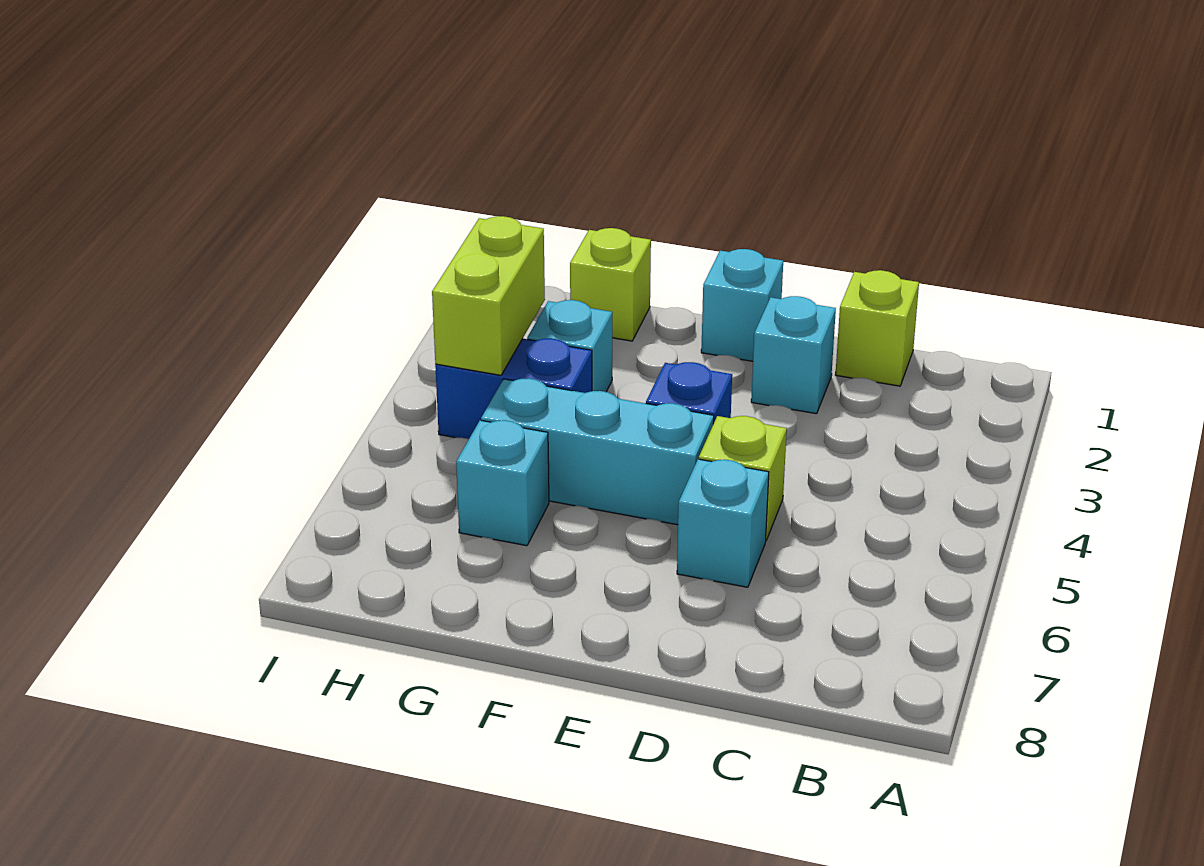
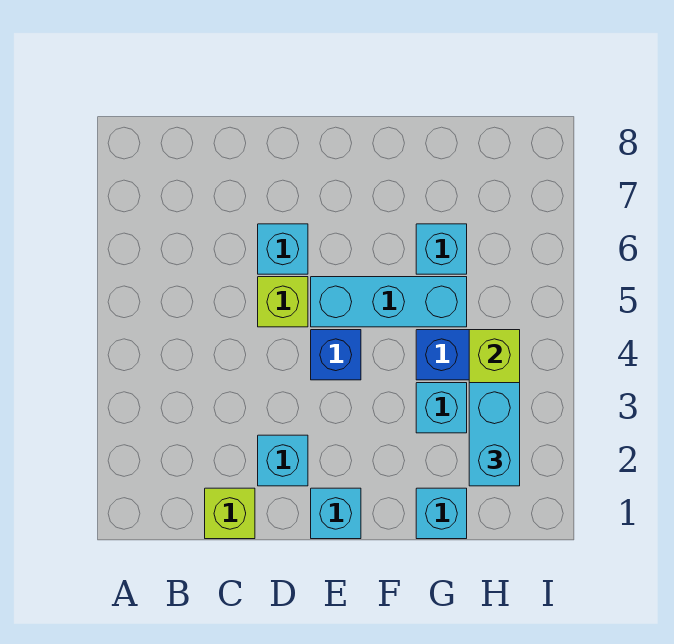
lime 1x1 brick [570,228,651,341] -> cyan 1x1 brick [416,488,467,539]
none -> cyan 1x2 brick [469,383,520,486]

